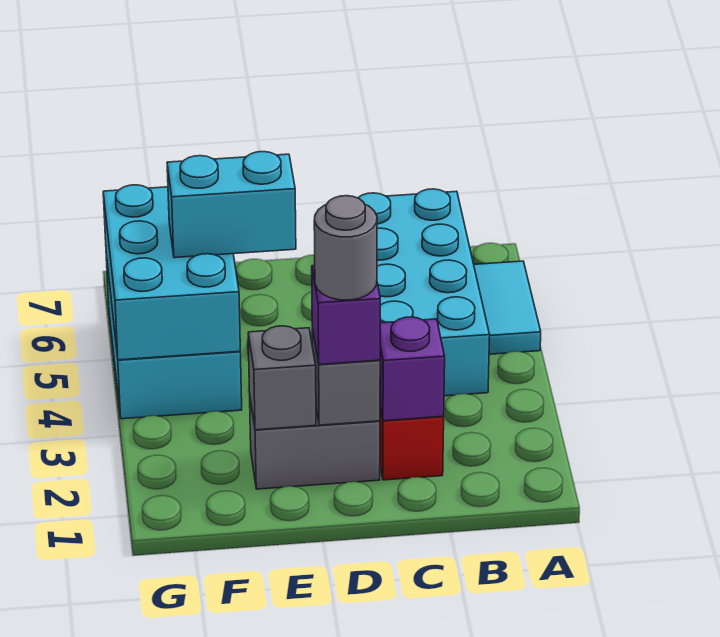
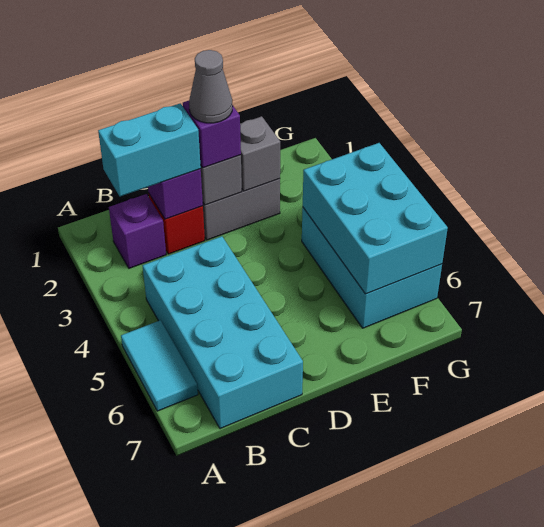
none -> purple 1x1 brick [109,194,166,268]
grey 1x1 round brick [314,196,377,300] -> grey 1x1 cone [189,50,233,123]
cyan 1x2 brick [167,152,296,258] -> cyan 1x2 brick moved to [98,103,201,196]

